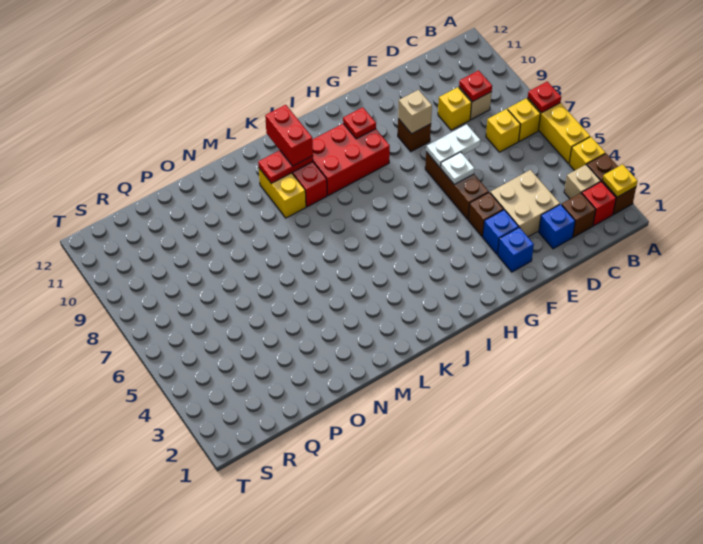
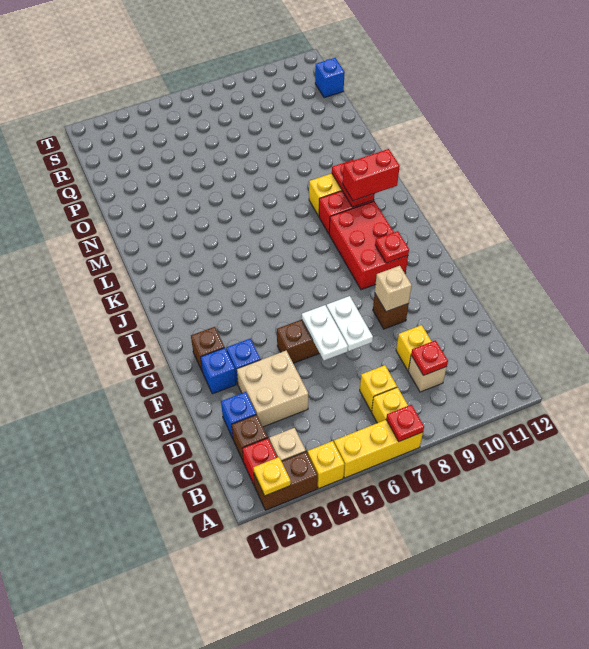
brown 1x1 brick [468,192,504,237] -> brown 1x1 brick moved to [191,327,225,372]
white 1x1 plate [441,152,475,184] -> white 1x2 plate [302,305,348,360]
none -> blue 1x1 brick [315,58,345,98]

